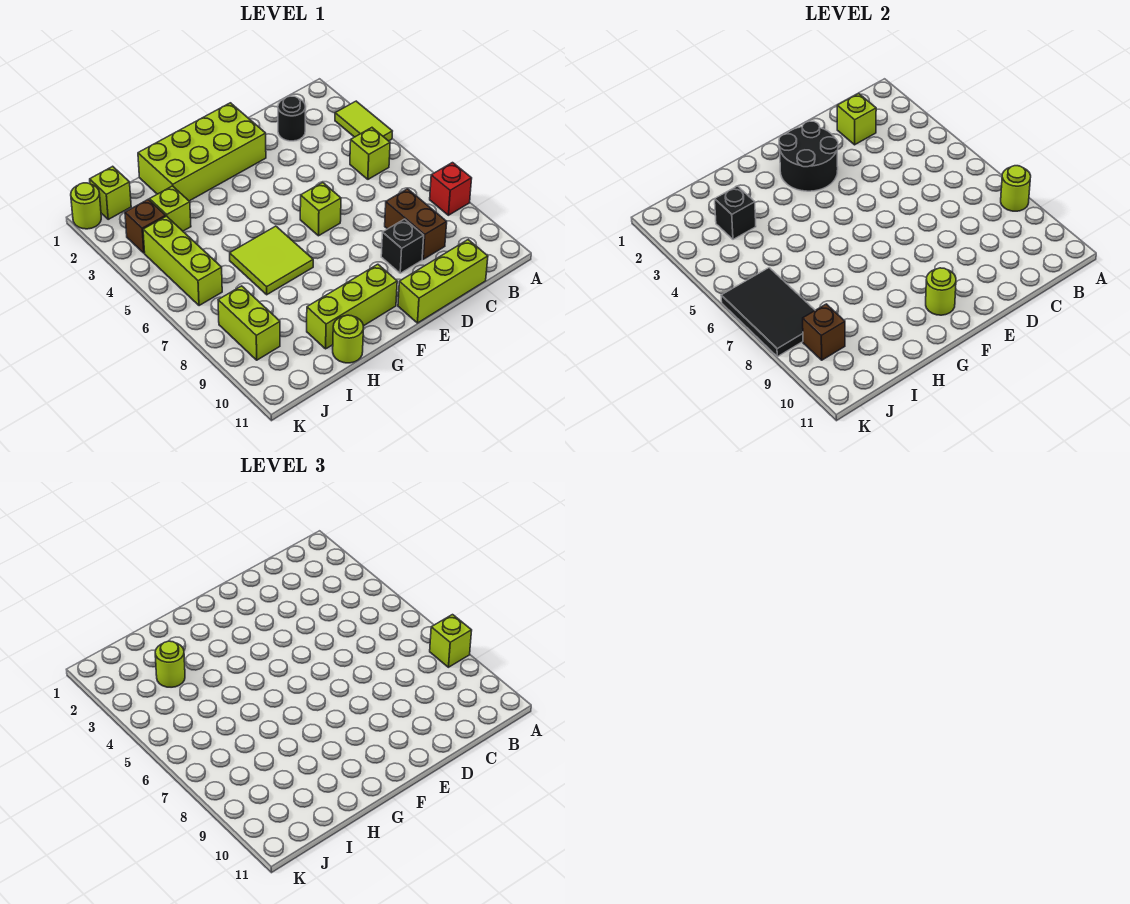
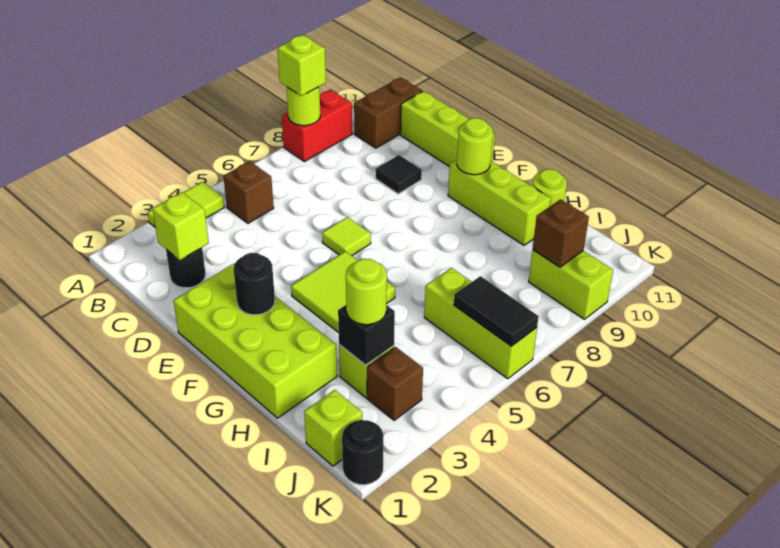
red 1x1 brick [430,163,472,215] -> red 1x2 brick [282,90,352,162]
lime 1x1 brick [350,128,390,179] -> brown 1x1 brick [223,161,274,223]
brown 1x2 brick [385,189,447,259] -> brown 1x2 brick moved to [354,77,422,148]
black 1x1 brick [381,219,424,273] -> black 1x1 tile [376,155,422,194]
black 2x2 round brick [779,121,838,191] -> black 1x1 round brick [234,253,275,315]
lime 1x1 brick [300,182,341,236] -> lime 1x1 tile [322,217,371,256]
lime 2x2 tile [230,226,313,295] -> lime 2x2 tile moved to [291,251,395,333]
lime 1x3 brick [143,216,222,306] -> lime 1x3 brick turned to [424,268,537,379]
black 2x3 tile [721,268,815,357] -> black 1x2 tile [454,276,539,346]
lime 1x2 brick [218,286,280,360] -> lime 1x2 brick turned to [529,250,613,319]
lime 1x1 round brick [71,183,101,229] -> black 1x1 round brick [342,420,384,485]

